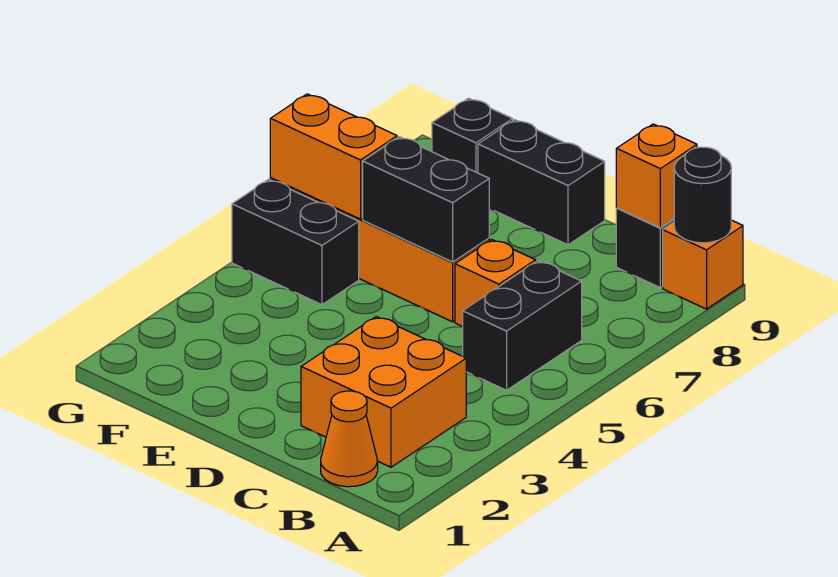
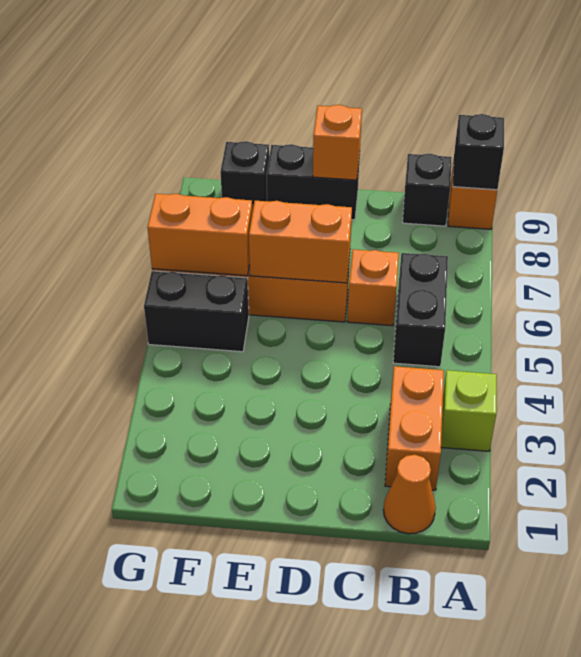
none -> lime 1x1 brick [441,370,497,451]
black 1x1 round brick [674,147,731,243] -> black 1x1 brick [453,114,504,190]
orange 2x2 brick [301,316,466,467] -> orange 1x2 brick [385,366,444,490]
orange 1x1 brick [616,124,697,228] -> orange 1x1 brick moved to [313,105,362,180]
black 1x2 brick [363,137,489,262] -> orange 1x2 brick [249,201,352,283]

